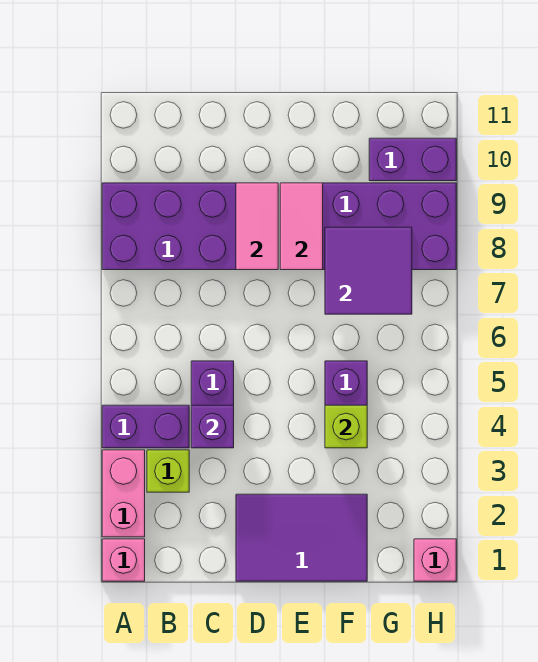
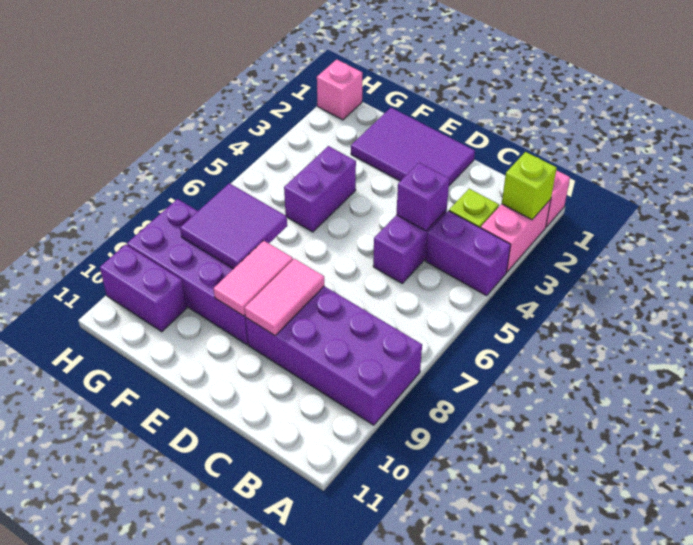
lime 1x1 brick [325,405,367,448] -> lime 1x1 brick moved to [502,152,557,220]

